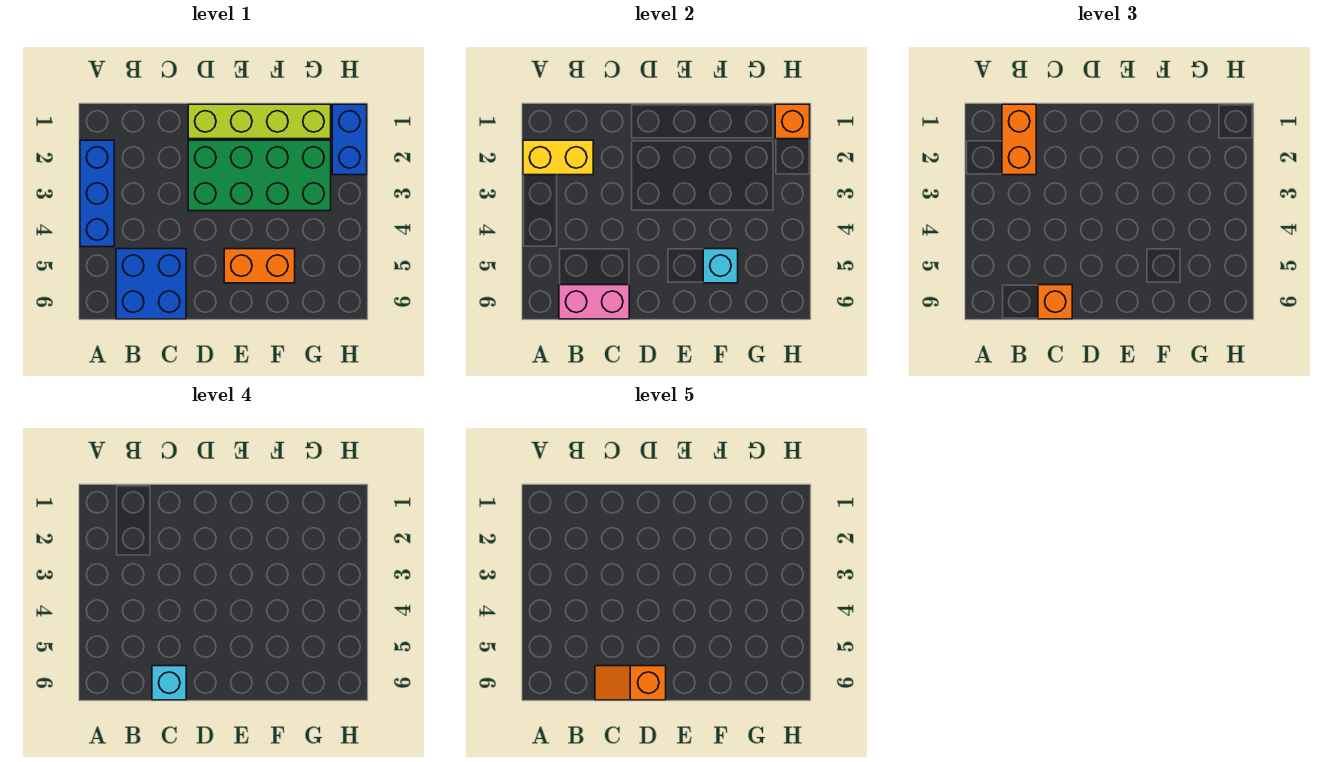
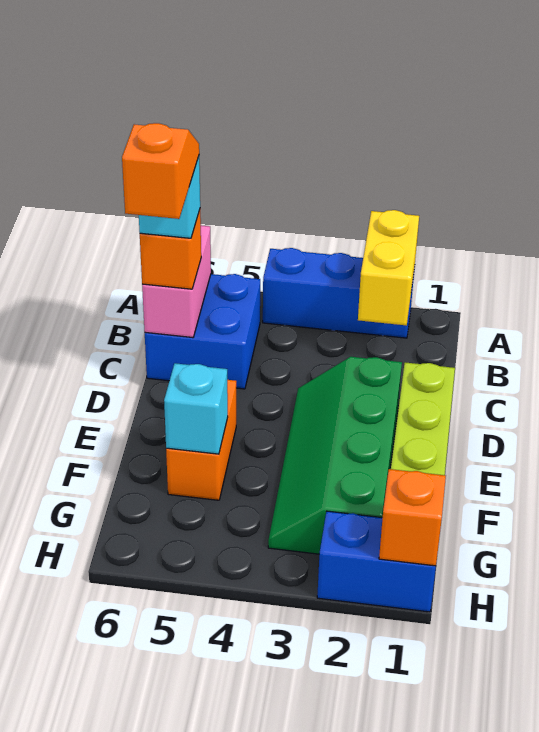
orange 1x2 brick [1002,104,1036,175] -> none
green 2x4 brick [188,140,331,211] -> green 2x4 slope [268,357,402,554]

